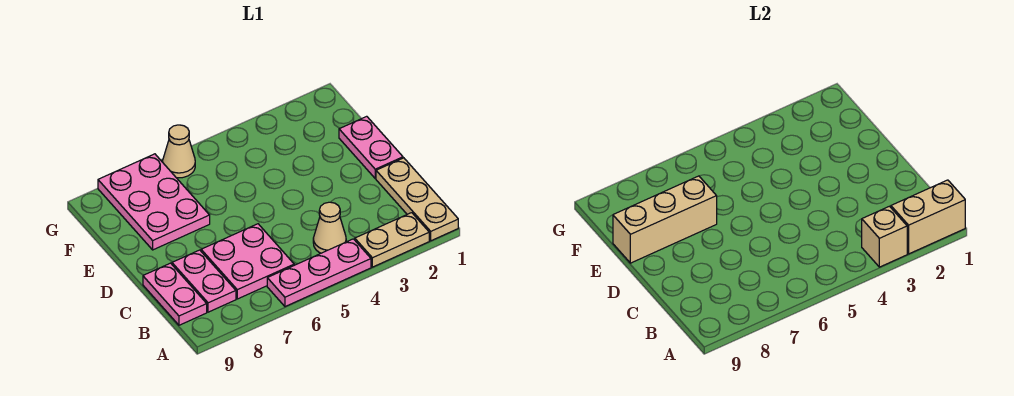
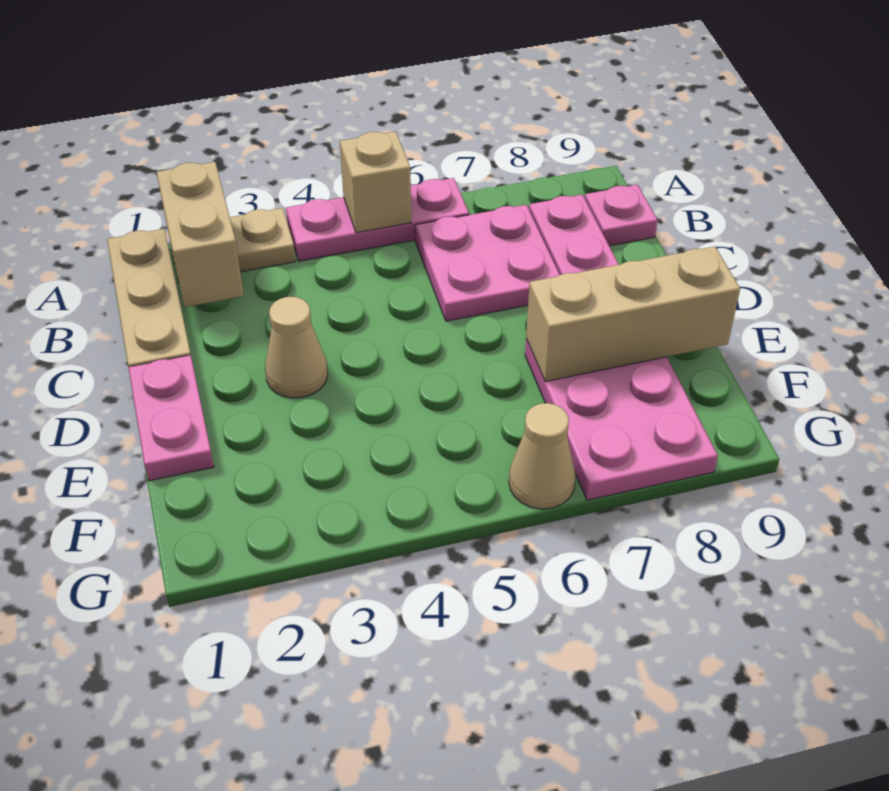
tan 1x2 brick [891,180,965,254] -> tan 1x2 brick turned to [157,162,244,307]
tan 1x1 brick [862,206,907,267] -> tan 1x1 brick moved to [340,131,411,233]
tan 1x1 cone [313,202,346,253] -> tan 1x1 cone moved to [265,297,328,398]
pink 1x2 plate [143,263,207,325] -> pink 1x1 plate [585,185,658,246]

